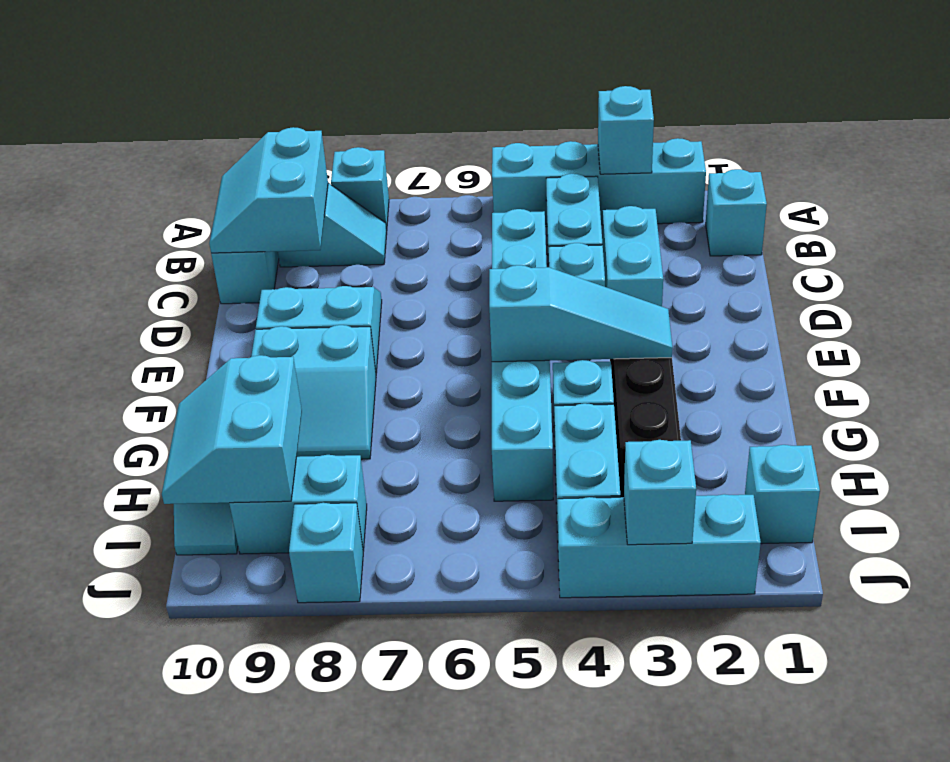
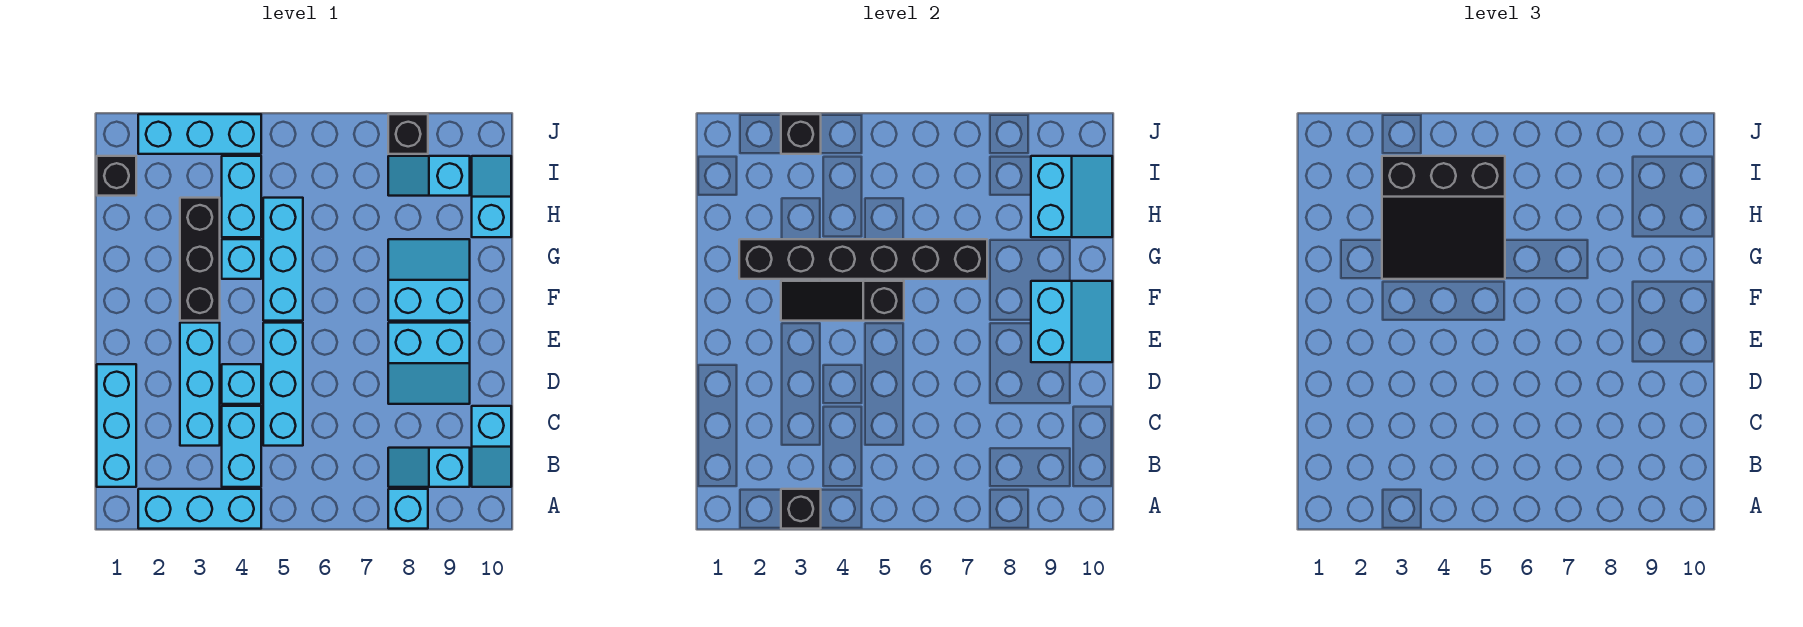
cyan 1x4 brick [492,138,706,227] -> cyan 1x3 brick [138,489,261,529]
cyan 1x1 brick [598,86,654,174] -> black 1x1 brick [781,489,821,529]
cyan 1x1 brick [706,169,767,256] -> cyan 1x3 brick [97,364,136,487]
cyan 2x2 slope [209,127,328,253] -> cyan 2x2 slope moved to [1031,281,1112,362]
cyan 1x2 brick [602,206,663,307] -> cyan 1x3 brick [180,323,220,446]
cyan 1x3 slope [489,265,672,362] -> black 1x3 slope [781,281,904,321]
none -> black 1x6 brick [739,239,987,279]
none -> black 3x3 slope [1382,156,1505,279]
cyan 1x1 brick [745,445,820,544] -> black 1x1 brick [97,156,136,196]
cyan 1x2 brick [229,455,367,554] -> cyan 1x2 slope [388,156,470,196]
cyan 1x1 brick [624,440,696,545] -> black 1x1 brick [781,114,821,154]
cyan 1x1 brick [289,503,363,603] -> black 1x1 brick [388,114,428,154]

